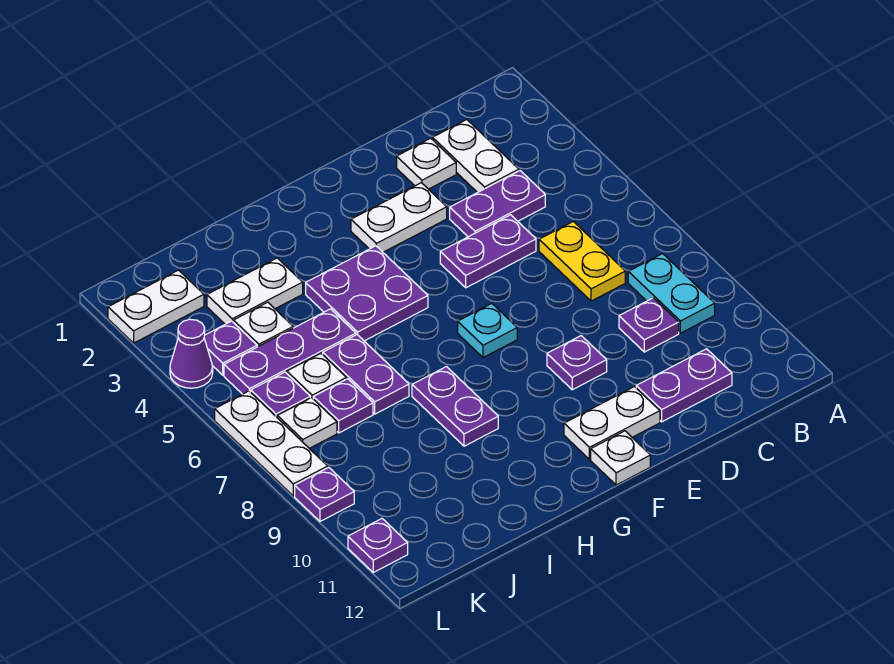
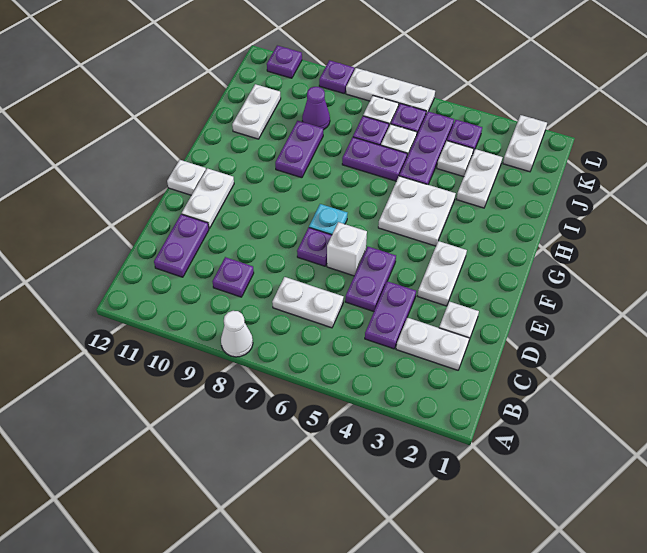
none -> white 1x1 cone [221,311,253,357]
cyan 1x2 plate [628,254,715,333] -> none
yellow 1x2 plate [539,221,625,301] -> white 1x2 plate [272,277,344,328]
none -> white 1x1 brick [327,222,367,276]
purple 1x1 plate [547,336,607,390] -> purple 1x1 plate moved to [297,228,332,266]
purple 2x2 plate [306,246,428,341] -> white 2x2 plate [378,176,456,246]
purple 1x2 plate [412,367,498,446] -> purple 1x2 plate turned to [275,121,323,178]
none -> white 1x2 plate [232,84,281,139]
purple 1x1 cone [170,319,213,388] -> purple 1x1 cone moved to [302,87,330,130]

